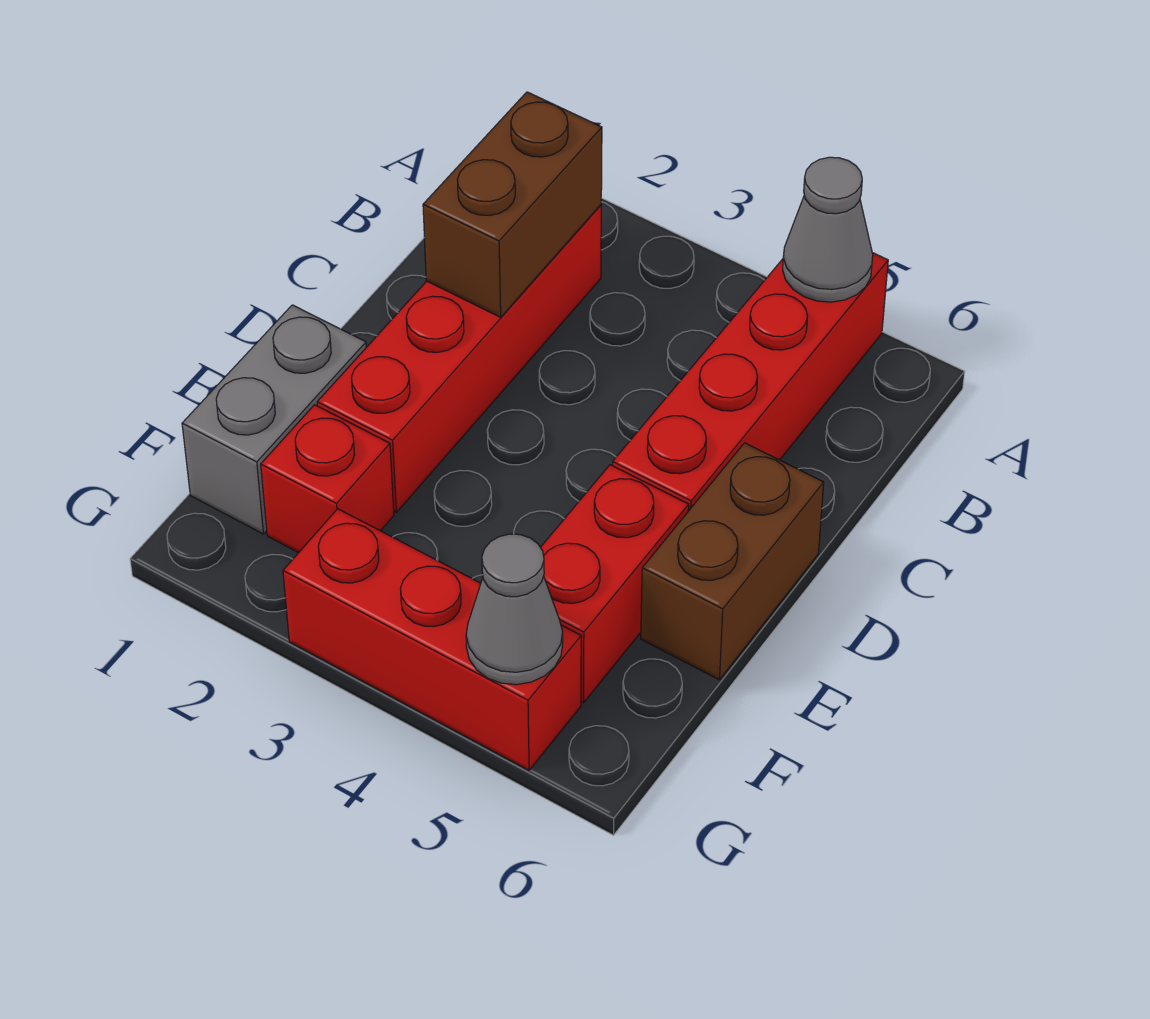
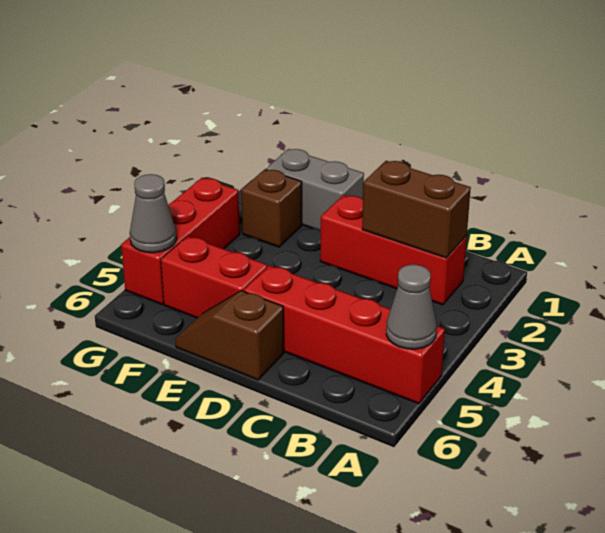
red 1x4 brick [317,205,601,512] -> red 1x3 brick [320,195,467,305]
brown 1x2 brick [641,443,824,680] -> brown 1x2 slope [175,291,284,380]
red 1x1 brick [261,405,394,553] -> brown 1x1 brick [241,169,302,247]

